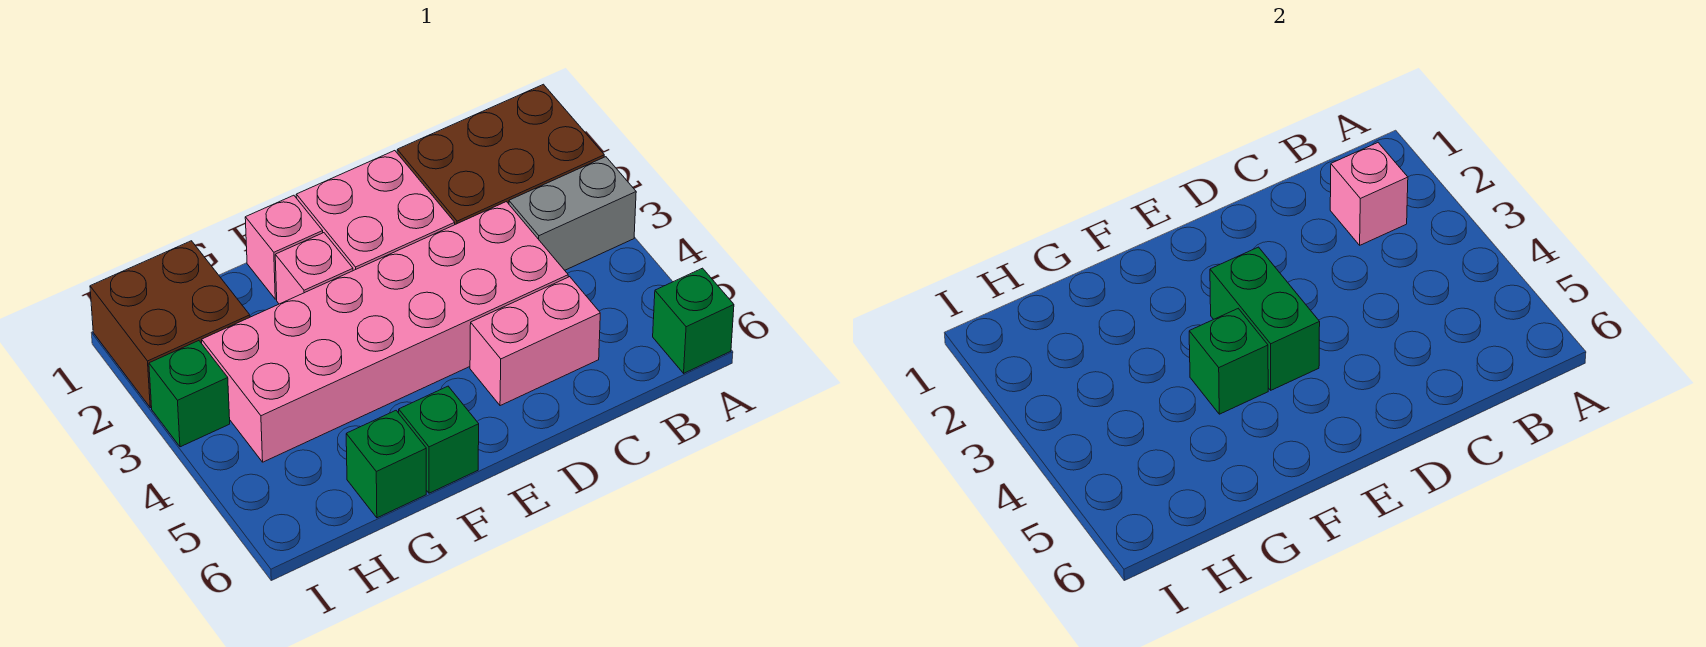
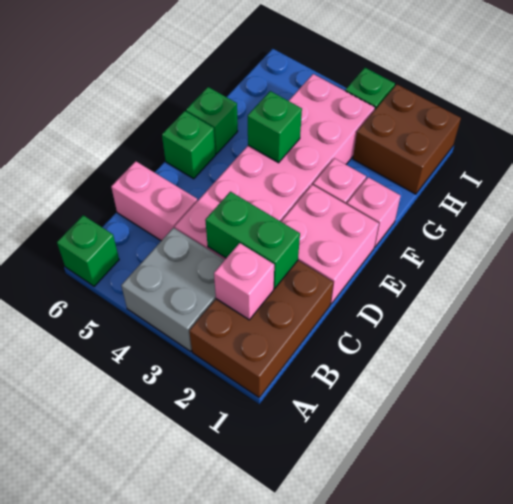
grey 1x2 brick [509,157,636,270] -> grey 2x2 brick [121,228,224,351]
pink 1x2 brick [470,277,600,406] -> pink 1x2 brick turned to [111,161,197,241]
green 1x2 brick [1210,247,1320,390] -> green 1x2 brick moved to [205,192,300,288]
green 1x1 brick [346,411,426,518] -> green 1x1 brick moved to [162,111,216,179]

